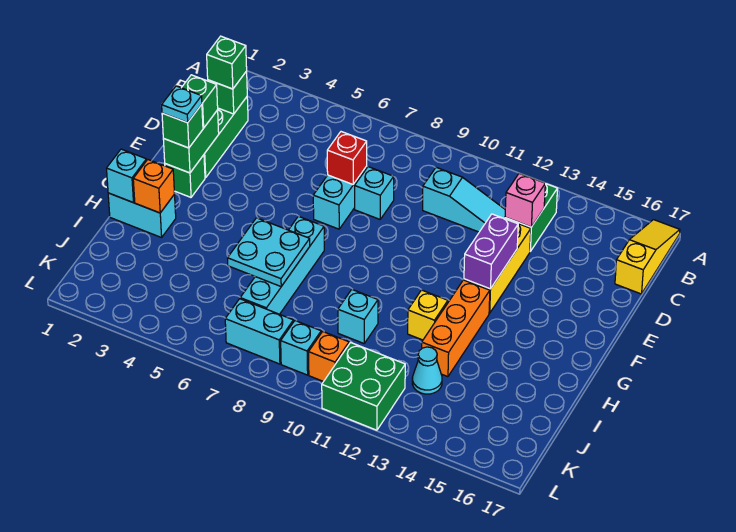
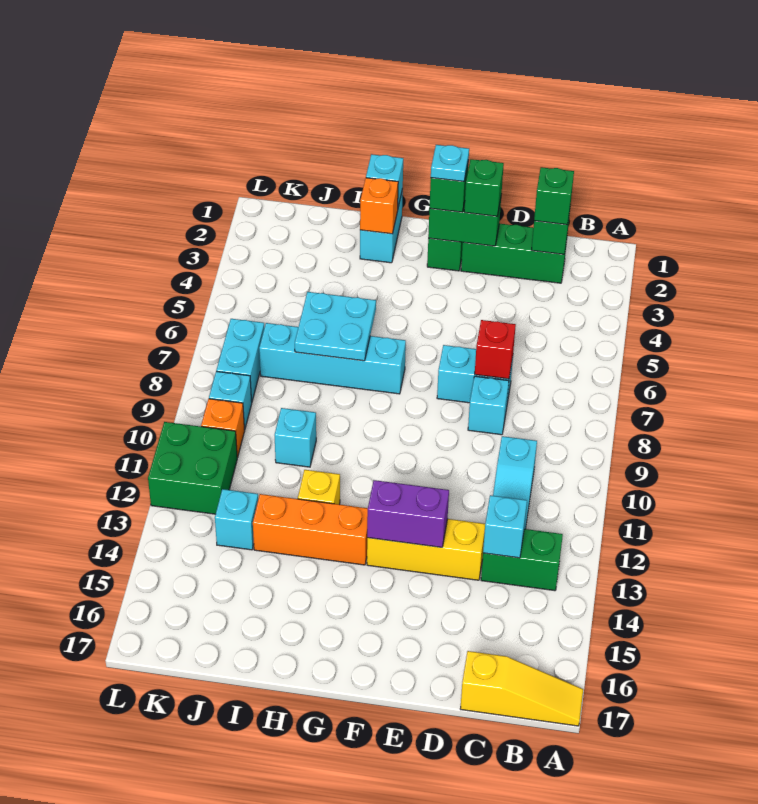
pink 1x1 brick [505,173,545,227] -> cyan 1x1 brick [483,495,527,558]
cyan 1x1 cone [412,347,442,394] -> cyan 1x1 brick [215,489,258,550]

